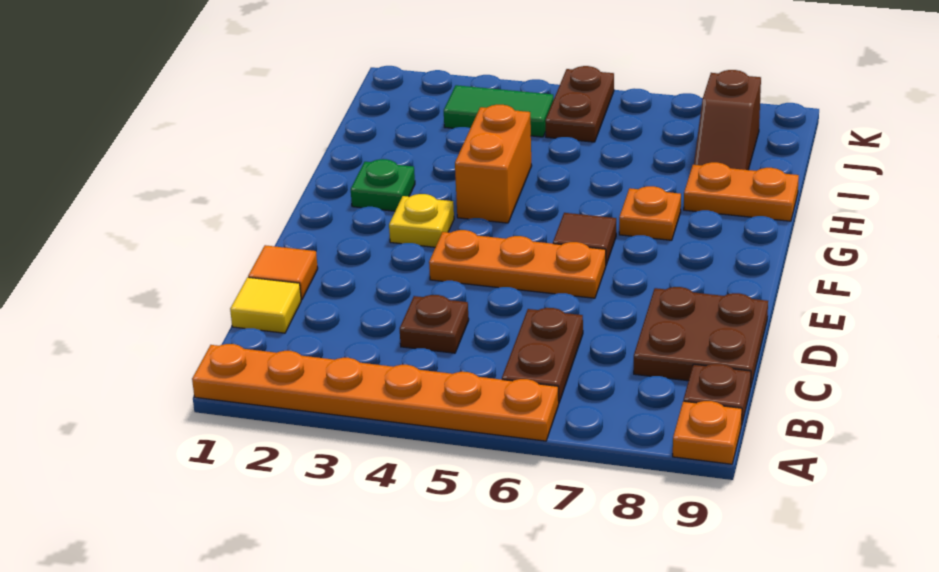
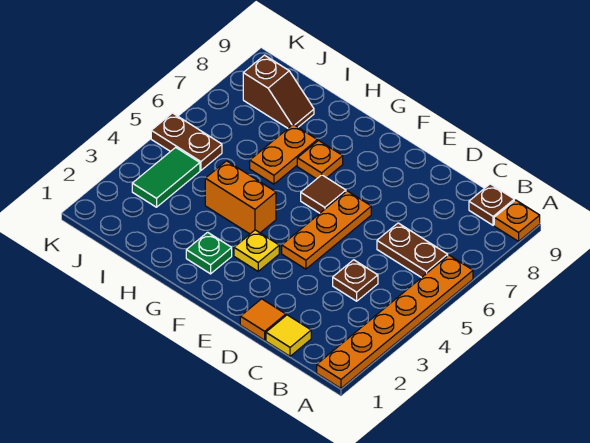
brown 2x2 plate [634,287,768,388] -> none
orange 1x2 plate [684,162,799,221] -> orange 1x2 plate moved to [250,125,317,184]

